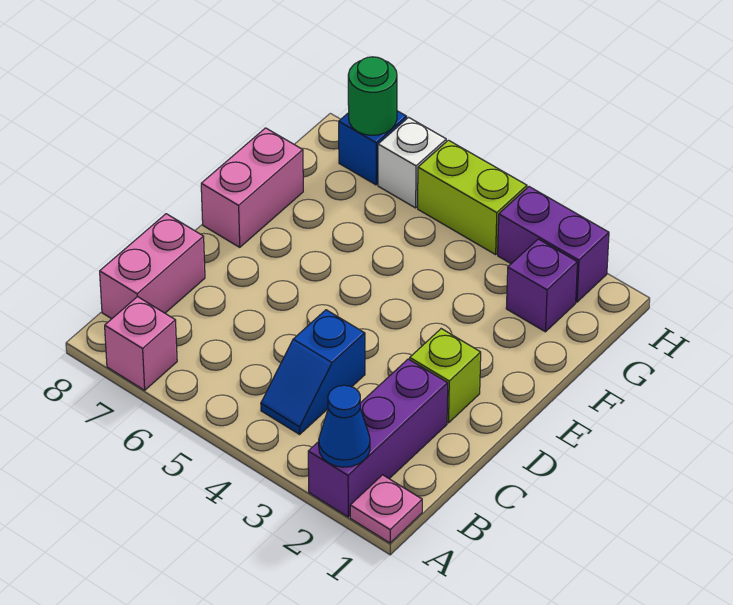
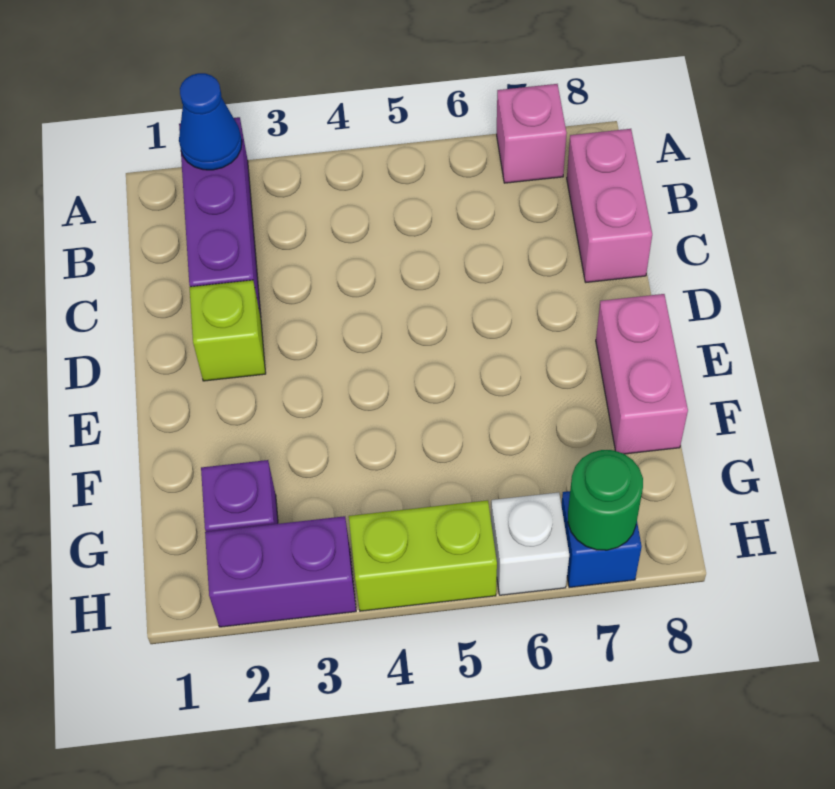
pink 1x1 plate [350,475,422,543] -> none
blue 1x2 slope [261,310,365,434] -> none

